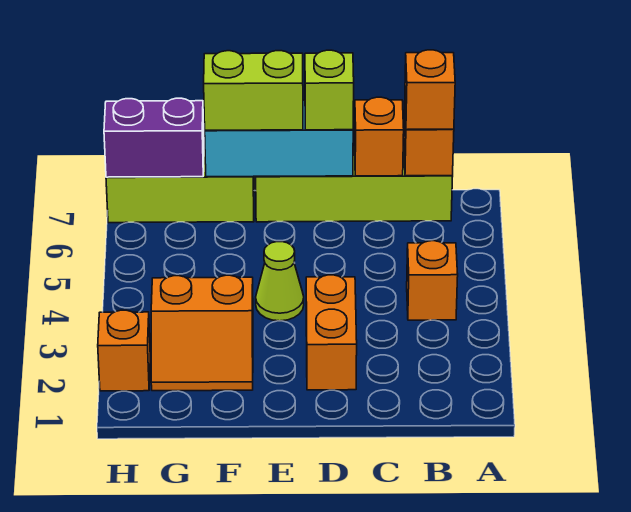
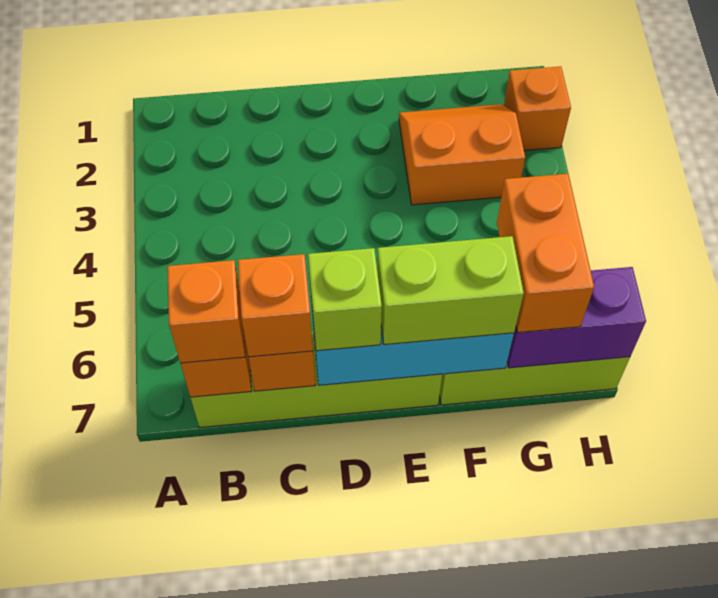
orange 1x1 brick [407,241,458,320] -> orange 1x1 brick moved to [238,254,313,357]
orange 1x2 brick [306,275,357,390] -> orange 1x2 brick moved to [497,174,594,332]
lime 1x1 cone [256,242,304,321] -> none

